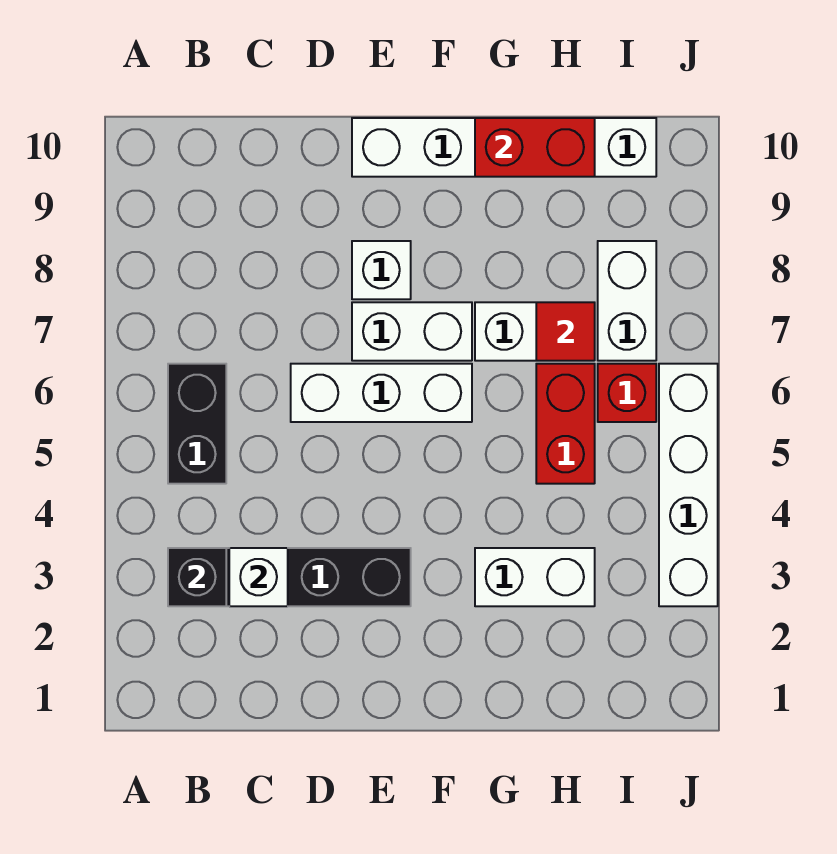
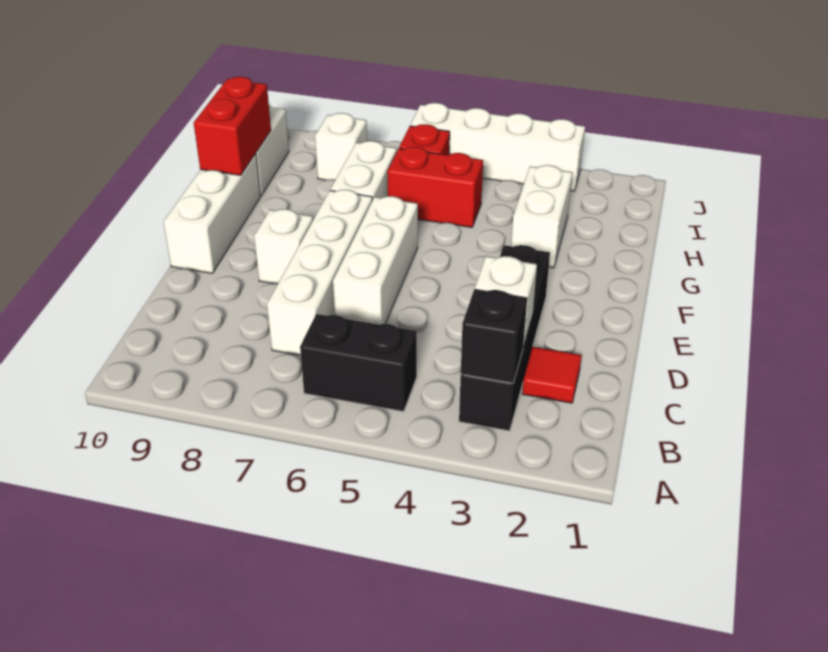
white 1x2 brick [352,302,472,361] -> white 1x4 brick [267,190,372,355]
red 1x1 tile [536,302,595,361] -> red 1x1 tile moved to [522,347,582,403]
white 1x2 brick [598,241,656,361] -> white 1x1 brick [315,113,367,180]

